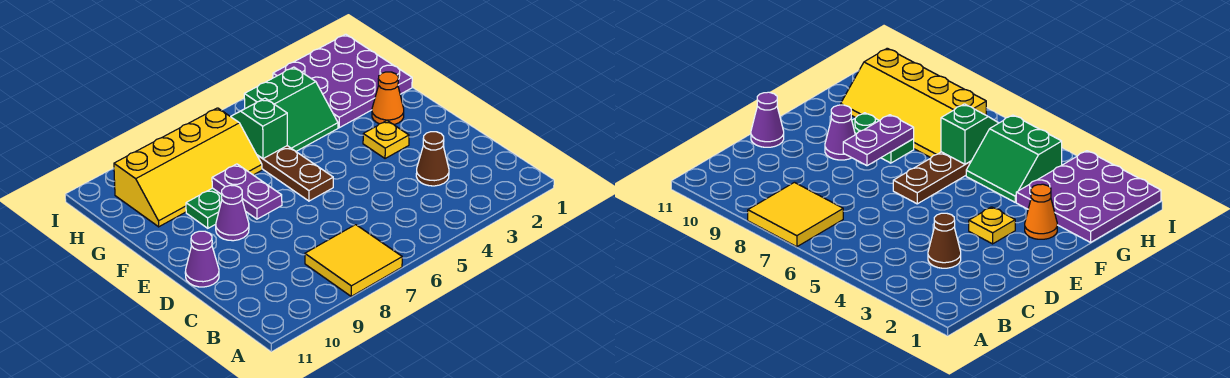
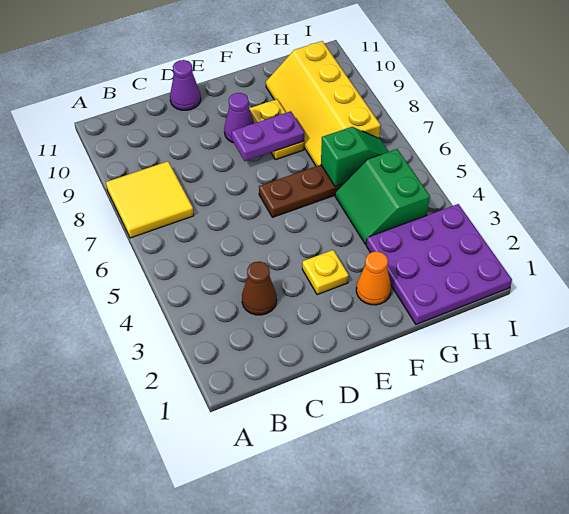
green 1x2 plate [186,188,222,228] -> yellow 1x2 plate [249,99,304,160]

